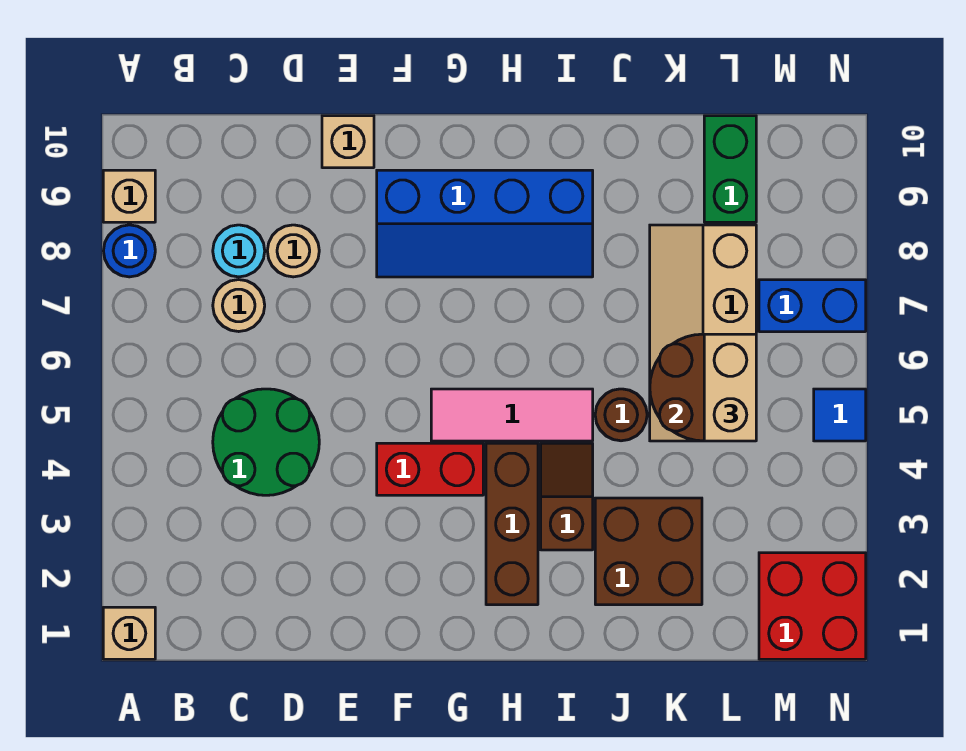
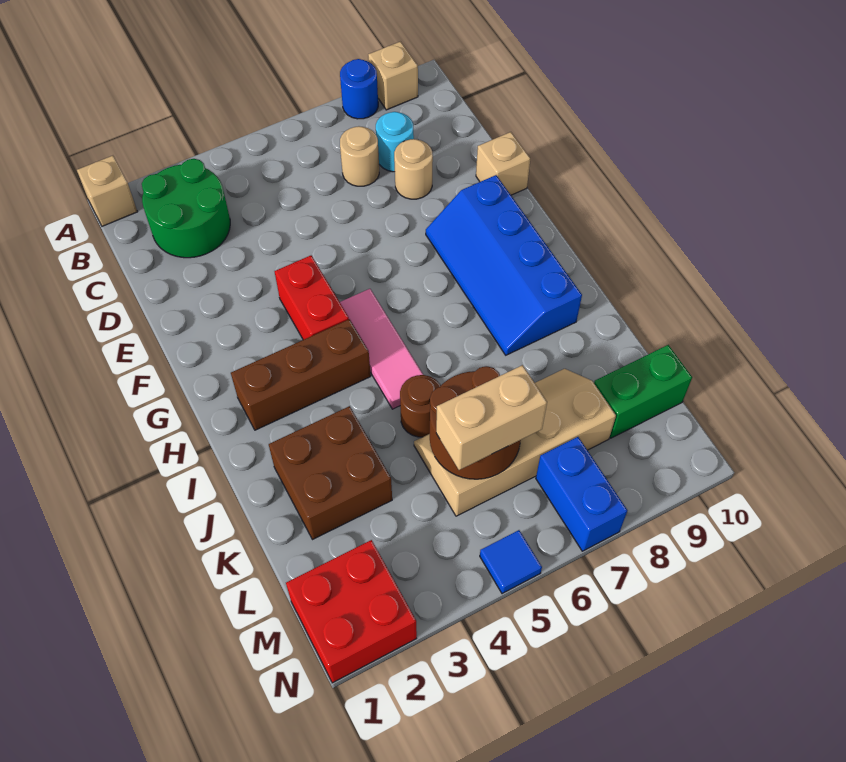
green 2x2 round brick [213,389,319,495] -> green 2x2 round brick moved to [142,159,230,258]
brown 1x2 slope [541,443,593,550] -> none

